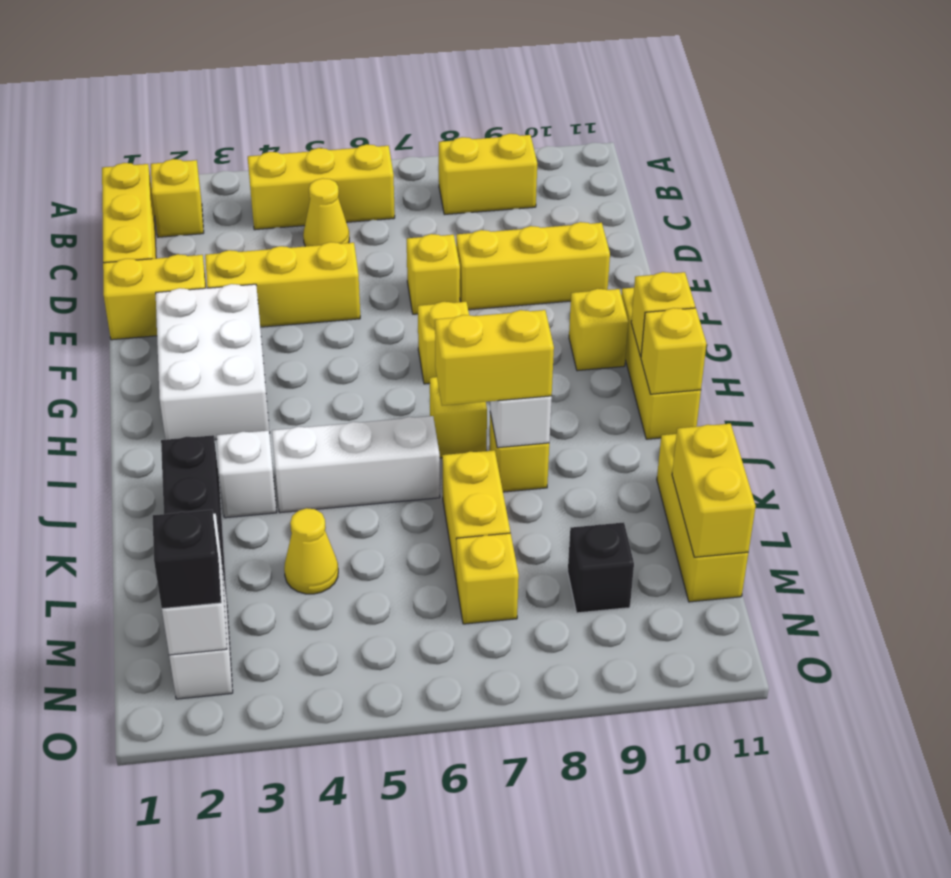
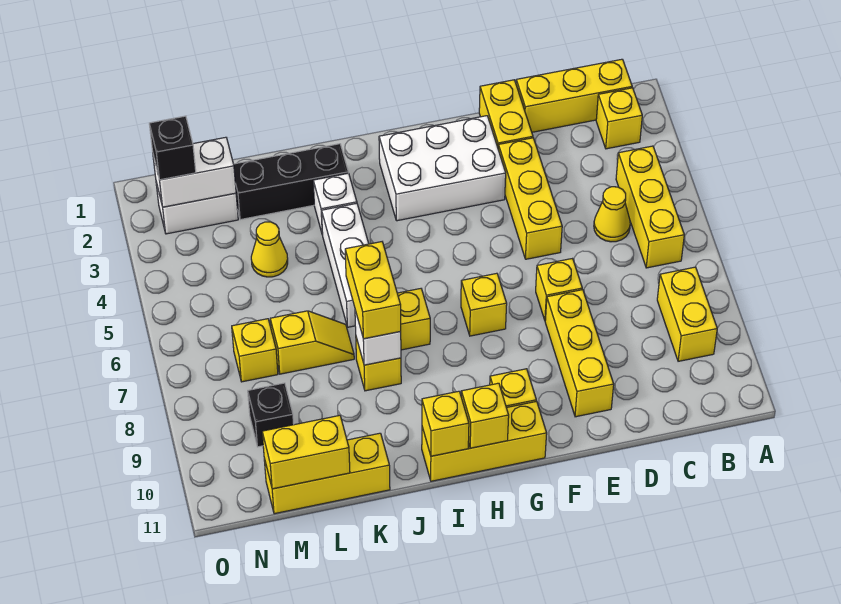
yellow 1x2 brick [442,450,510,578] -> yellow 1x2 slope [270,311,354,374]

